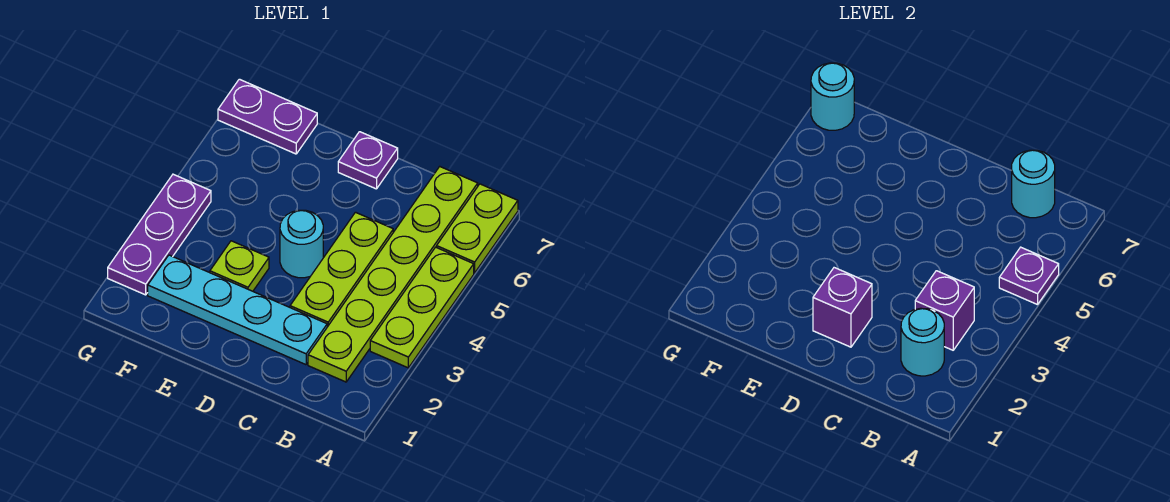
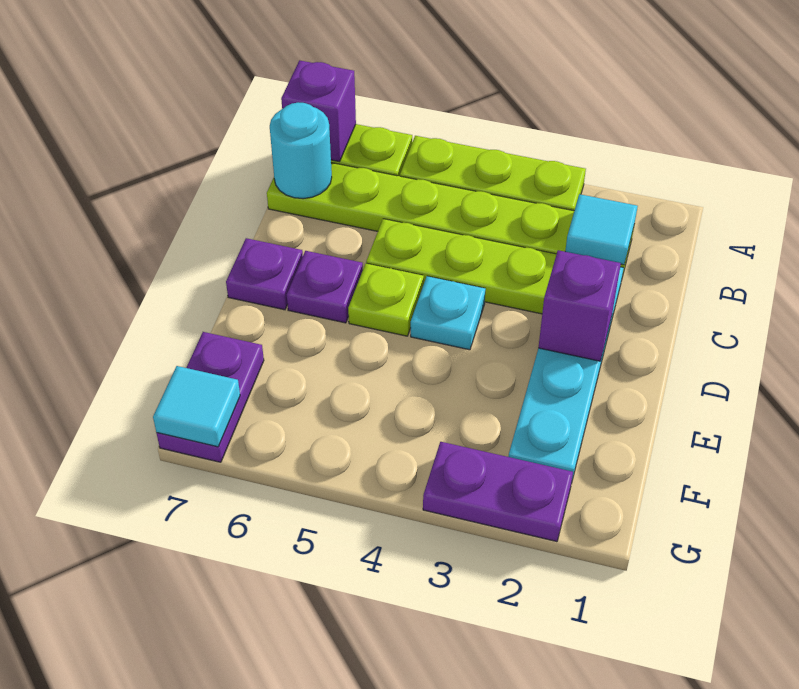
purple 1x1 plate [999,247,1059,305] -> purple 1x1 plate moved to [287,251,363,323]
cyan 1x1 round brick [901,308,944,376] -> cyan 1x1 tile [565,194,638,265]
purple 1x1 brick [915,271,974,350] -> purple 1x1 brick moved to [281,60,356,162]
cyan 1x1 round brick [280,210,323,278] -> cyan 1x1 plate [411,276,485,350]
lime 1x1 plate [210,241,269,291] -> lime 1x1 plate moved to [348,263,424,336]
purple 1x3 plate [108,174,211,295] -> purple 1x2 plate [423,442,573,542]
cyan 1x1 round brick [811,63,854,130] -> cyan 1x1 tile [153,366,240,447]

